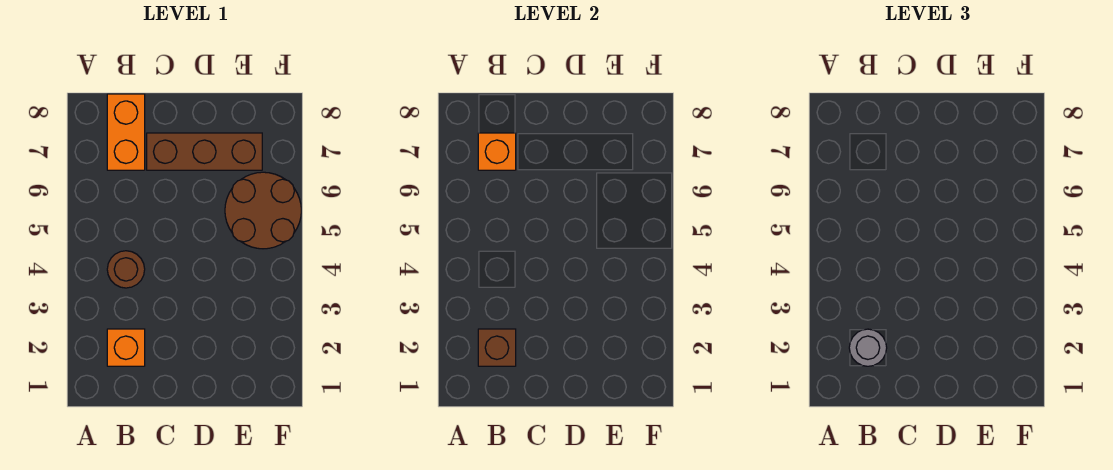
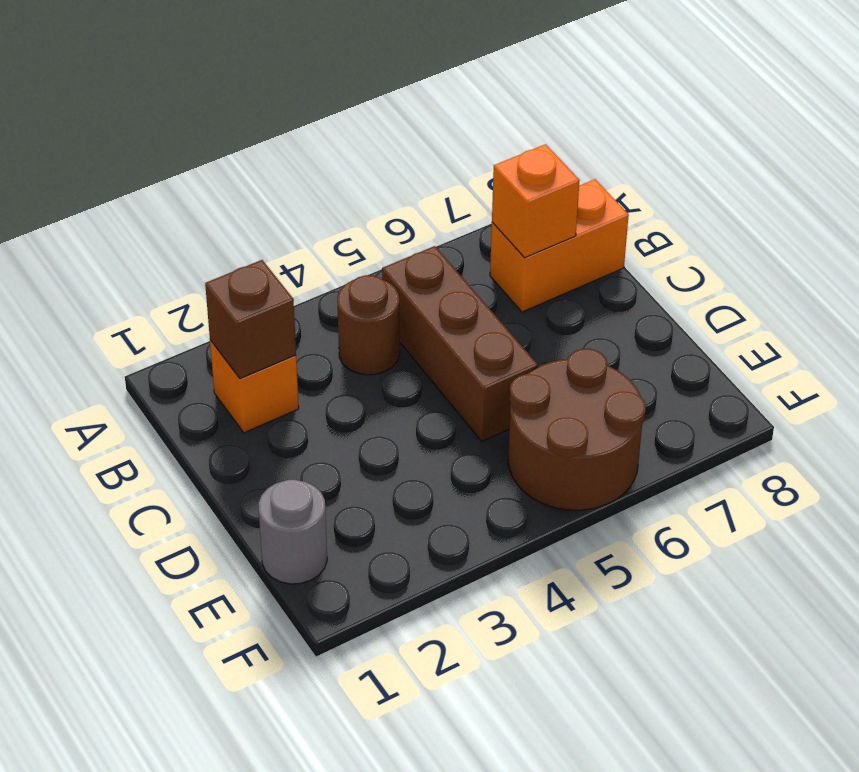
grey 1x1 round brick [849,329,887,366] -> grey 1x1 round brick moved to [258,480,327,584]
brown 1x3 brick [147,133,262,170] -> brown 1x3 brick moved to [382,246,538,441]

